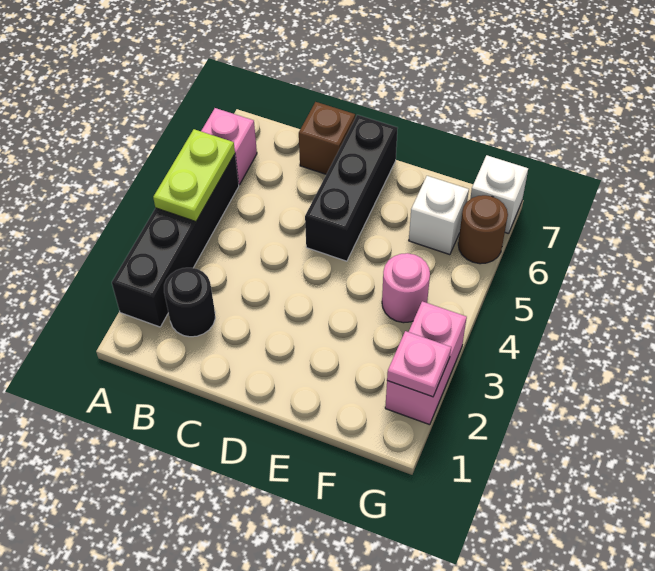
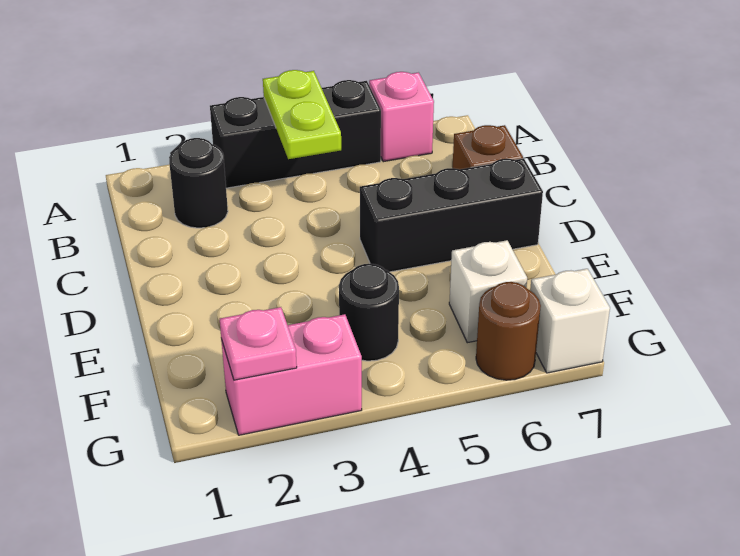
black 1x4 brick [112,154,239,327] -> black 1x3 brick [210,80,381,188]
lime 1x2 plate [153,129,235,222] -> lime 1x2 plate turned to [263,70,341,159]
pink 1x1 round brick [382,253,430,323] -> black 1x1 round brick [339,264,399,361]

